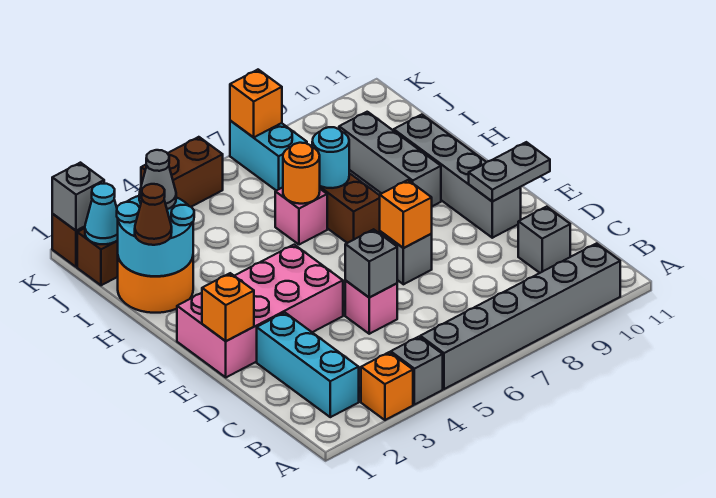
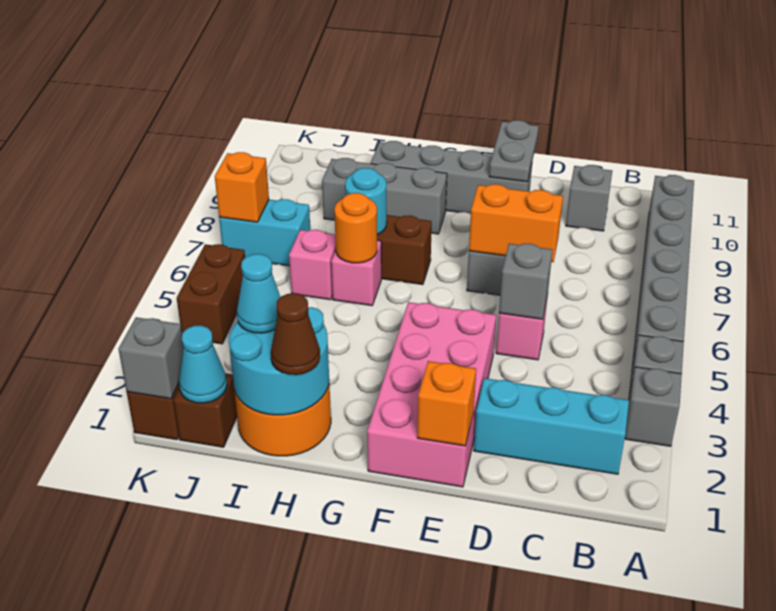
orange 1x1 brick [361,352,413,420] -> grey 1x1 brick [625,367,682,446]
orange 1x1 brick [380,180,432,248] -> orange 1x2 brick [469,184,563,262]
grey 1x1 cone [139,150,176,209] -> cyan 1x1 cone [237,254,280,333]
none -> pink 1x1 brick [289,230,336,300]

